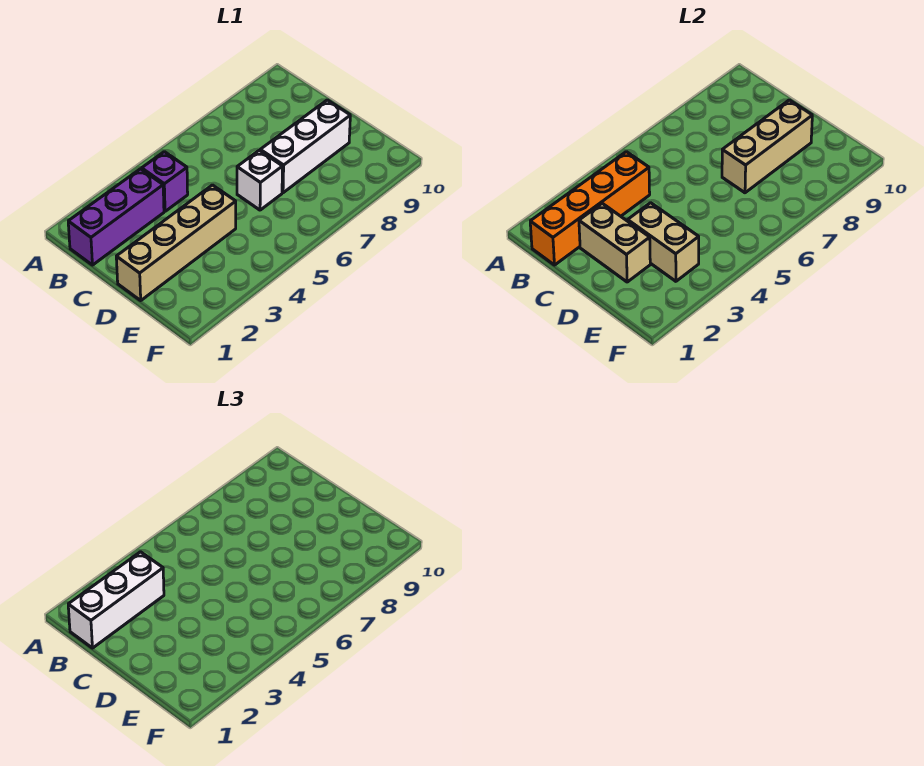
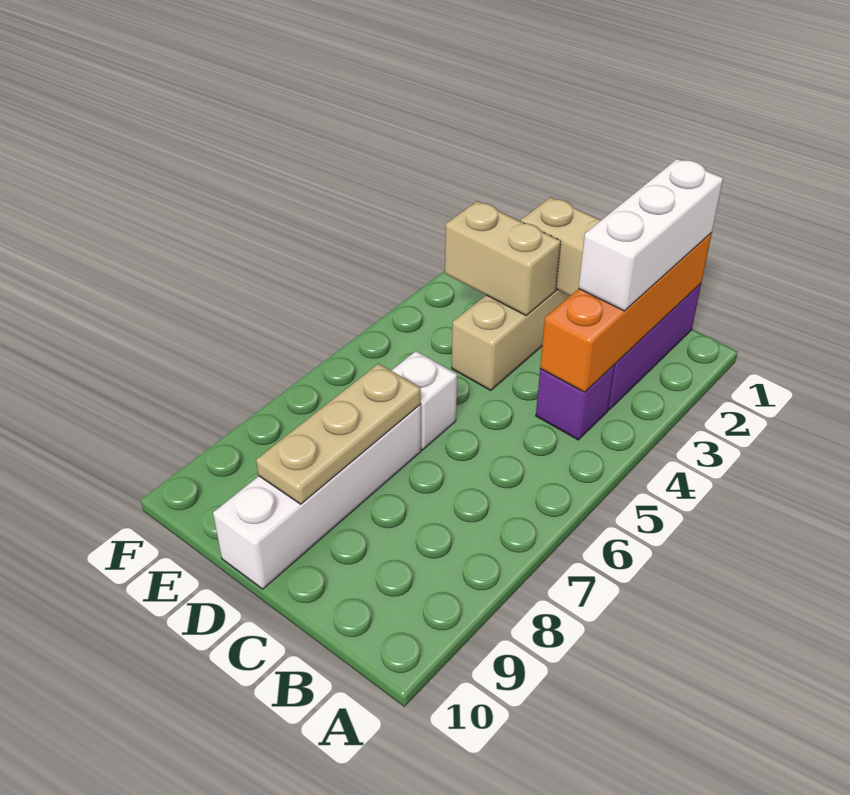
white 1x3 brick [260,100,350,193] -> white 1x4 brick [213,404,421,589]
tan 1x3 brick [722,100,812,193] -> tan 1x3 plate [256,363,421,504]

